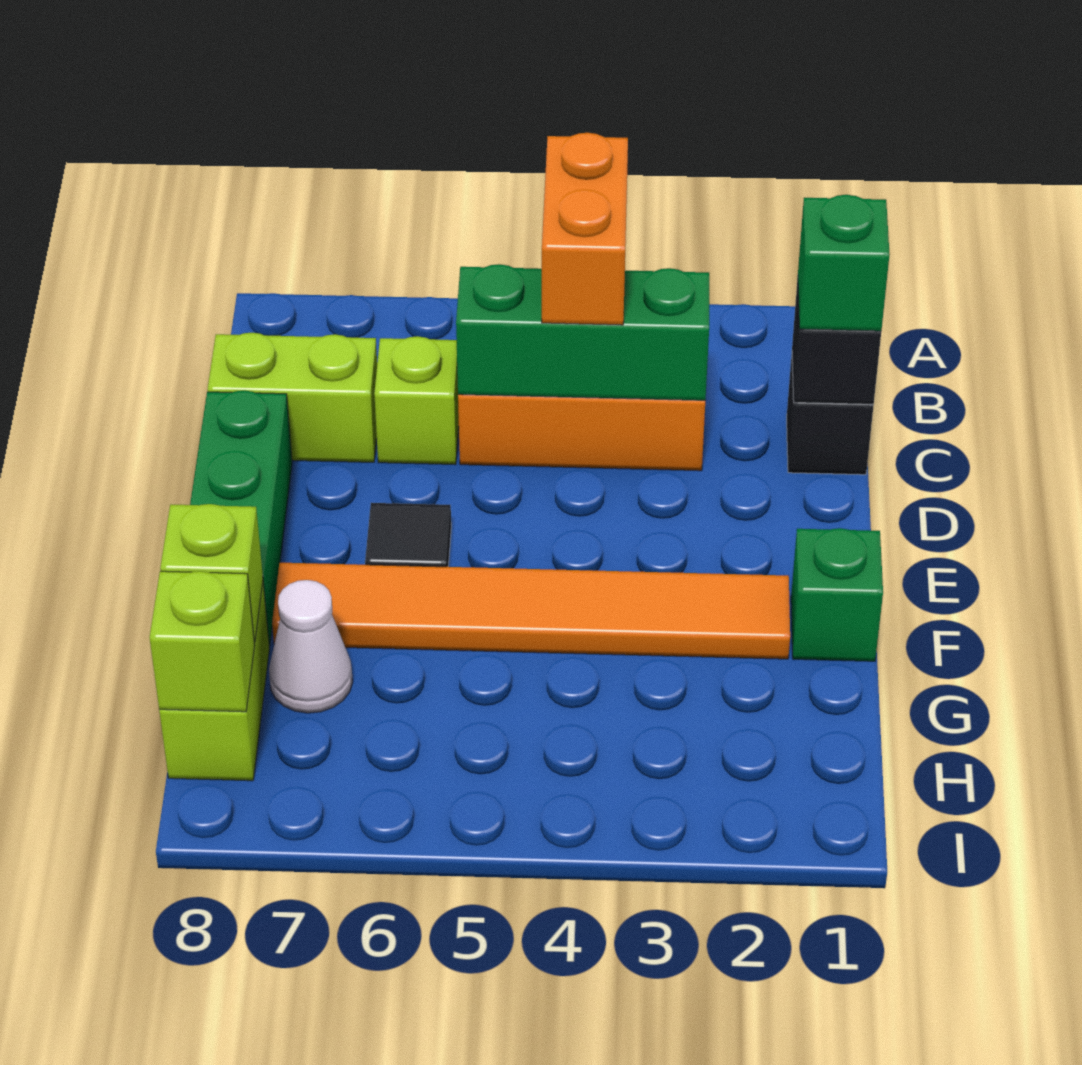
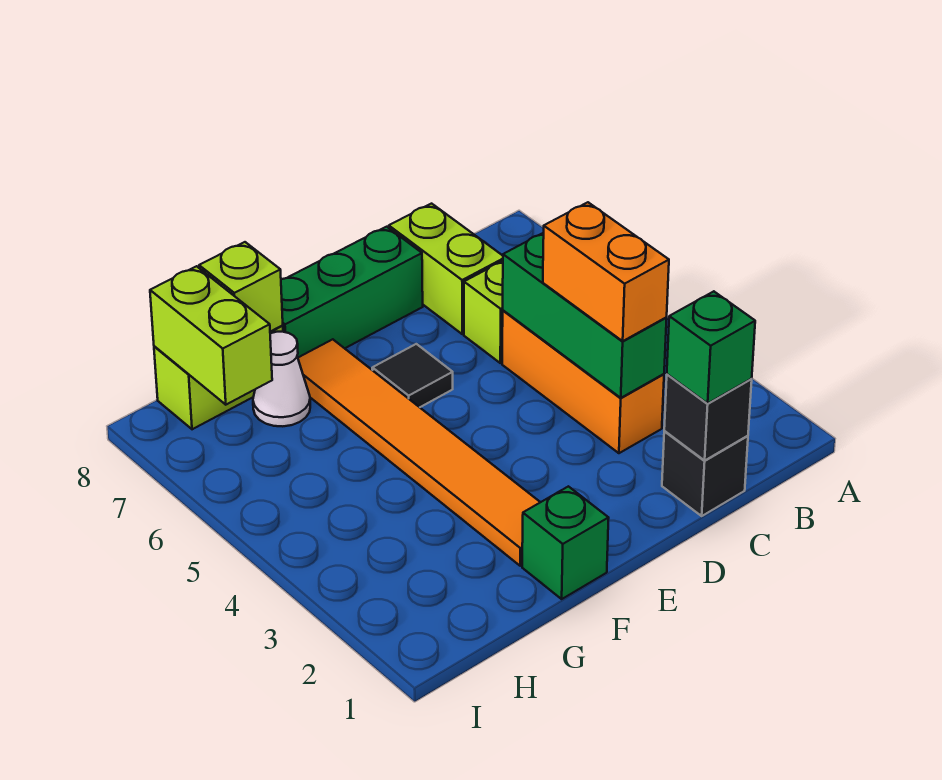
orange 1x2 brick [542,133,628,325] -> orange 1x2 brick turned to [543,202,669,341]
lime 1x1 brick [150,571,255,712] -> lime 1x2 brick [150,266,272,405]

